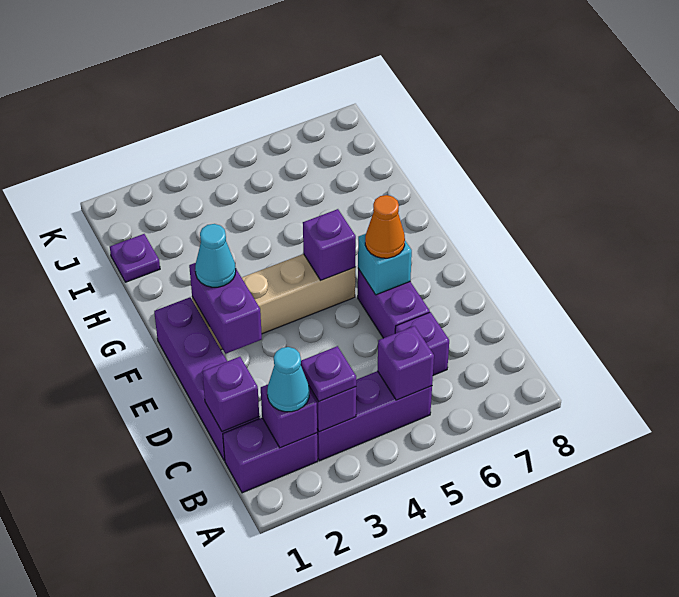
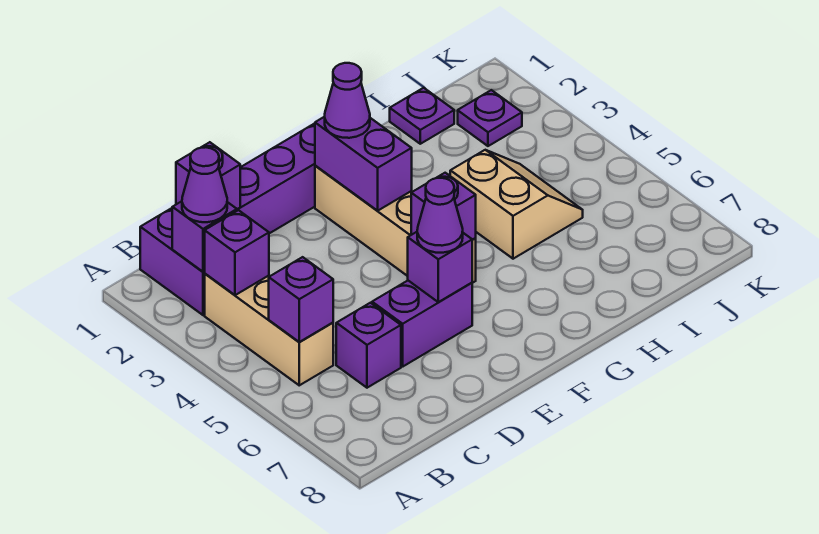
cyan 1x1 cone [267,347,309,412] -> purple 1x1 cone [182,147,227,222]
purple 1x3 brick [317,371,432,461] -> tan 1x3 brick [205,274,333,385]
purple 1x1 plate [301,346,356,401] -> purple 1x1 plate moved to [458,90,522,146]
purple 1x2 brick [189,263,262,354] -> purple 1x2 brick turned to [315,117,412,211]
cyan 1x1 brick [358,234,412,295] -> purple 1x1 brick [408,232,472,302]
orange 1x1 cone [365,195,405,258] -> purple 1x1 cone [417,178,463,253]
cyan 1x1 cone [195,224,236,287] -> purple 1x1 cone [325,63,370,138]
none -> tan 2x2 slope [450,150,583,259]

